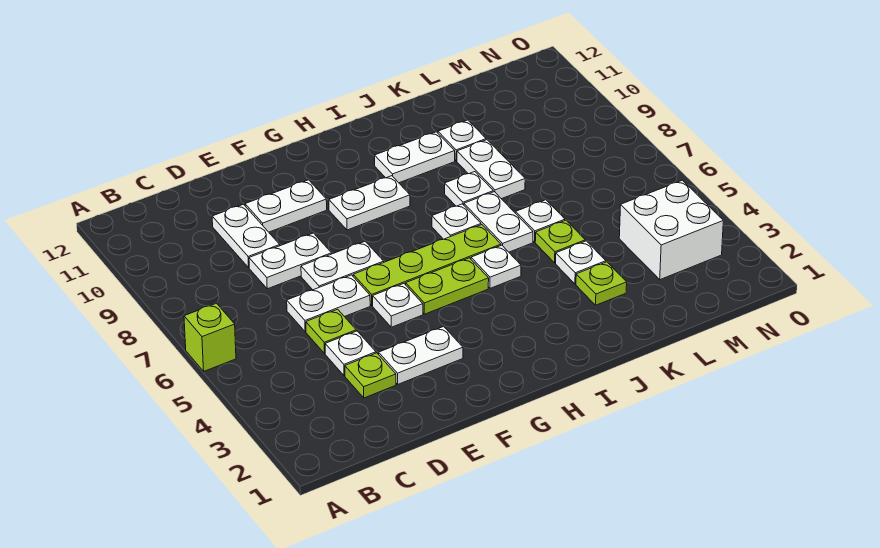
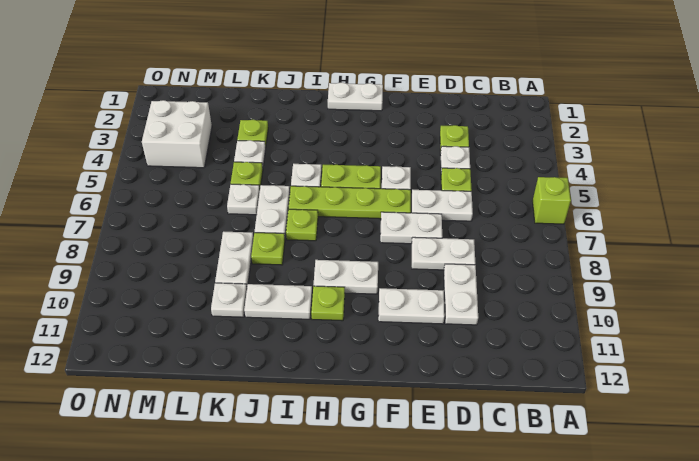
white 1x2 plate [379,326,463,384] -> white 1x2 plate moved to [328,83,383,111]
none -> lime 1x1 plate [311,286,345,321]
white 1x1 plate [432,204,481,239] -> lime 1x1 plate [286,209,318,241]
white 1x1 plate [445,172,493,206] -> lime 1x1 plate [251,233,285,265]

